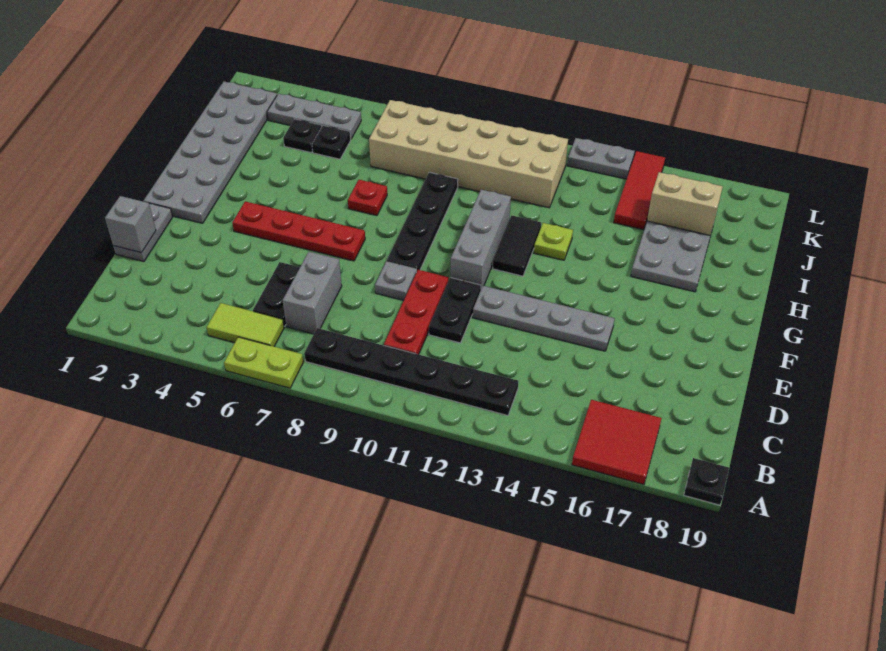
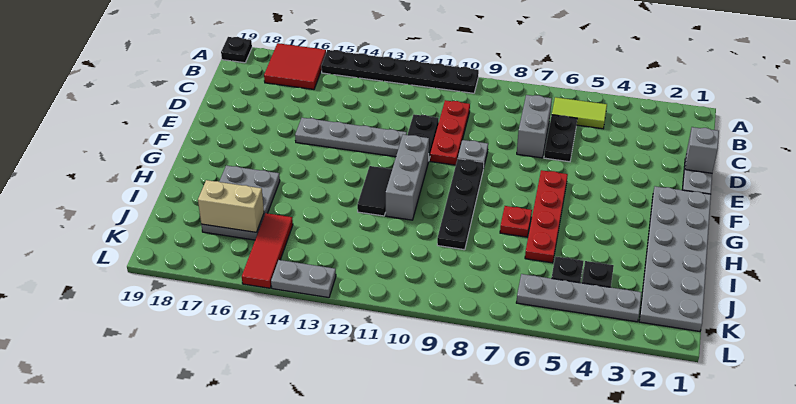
lime 1x2 plate [224,337,303,388] -> none
black 1x6 plate [305,328,518,416] -> black 1x6 plate moved to [321,50,479,93]
red 1x4 plate [232,201,365,261] -> red 1x4 plate turned to [525,170,568,263]
lime 1x1 plate [534,223,573,260] -> none
tan 2x6 brick [369,100,568,208] -> none
grey 1x3 plate [267,94,361,139] -> grey 1x4 plate [516,274,642,322]

